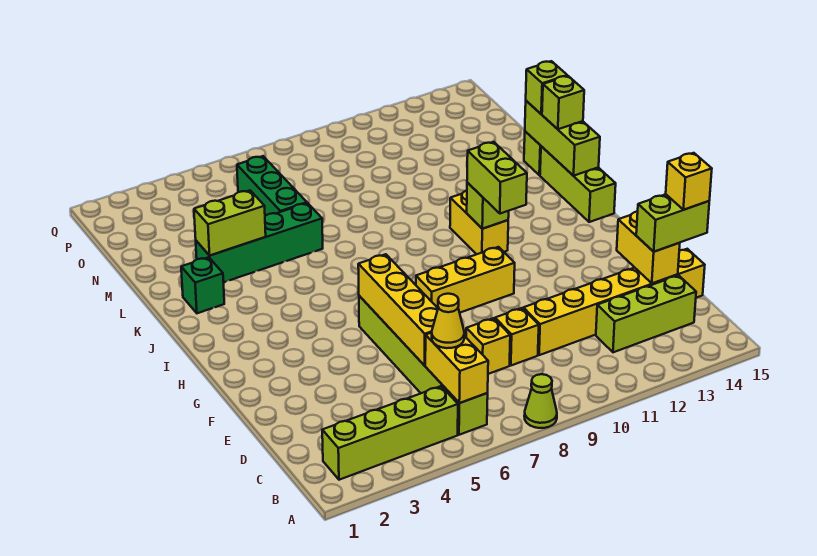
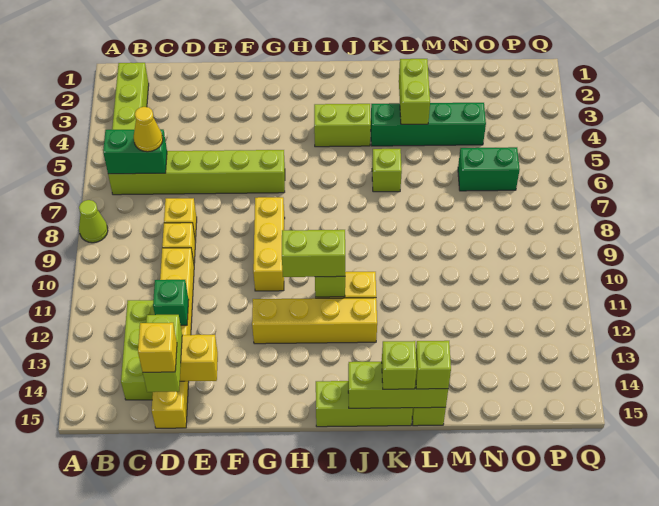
yellow 1x2 brick [425,333,488,403] -> green 1x2 brick [103,129,167,174]
yellow 1x4 brick [358,254,438,366] -> yellow 1x4 brick moved to [252,298,377,344]
none -> lime 1x2 brick [314,104,371,147]
green 1x1 brick [181,257,224,313] -> green 1x1 brick moved to [153,280,189,325]
none -> lime 1x1 brick [372,149,402,192]
green 1x4 brick [196,203,323,282] -> green 1x4 brick turned to [371,103,486,146]
green 1x3 brick [237,156,307,216] -> green 1x2 brick [458,147,520,191]

